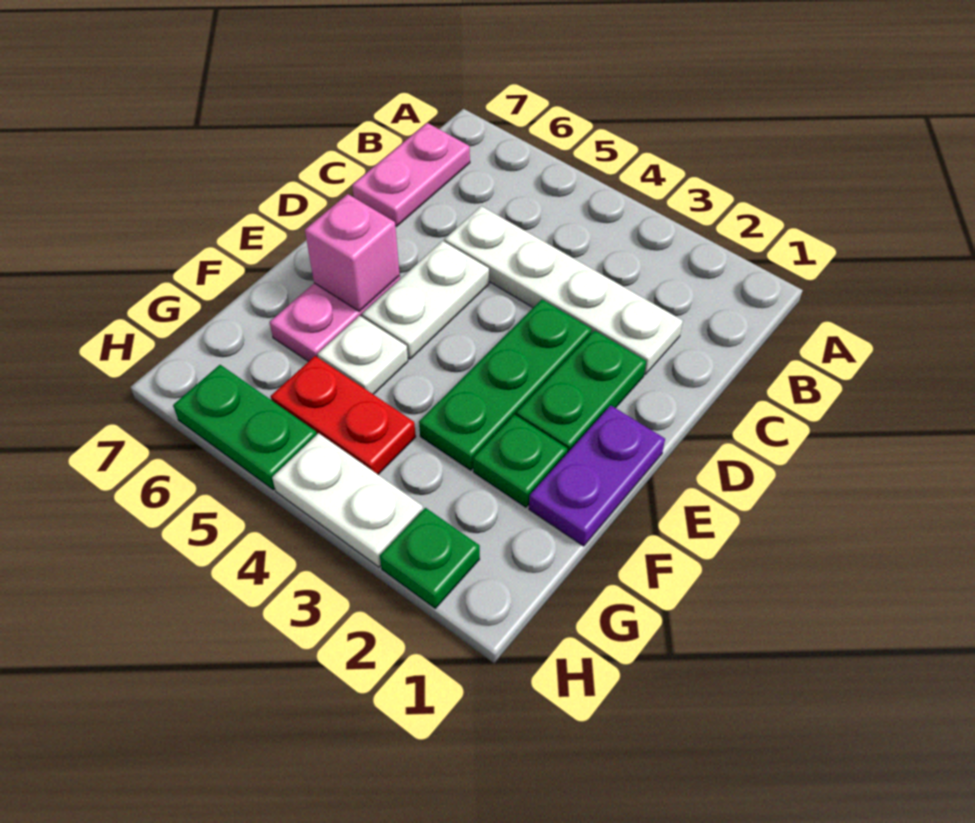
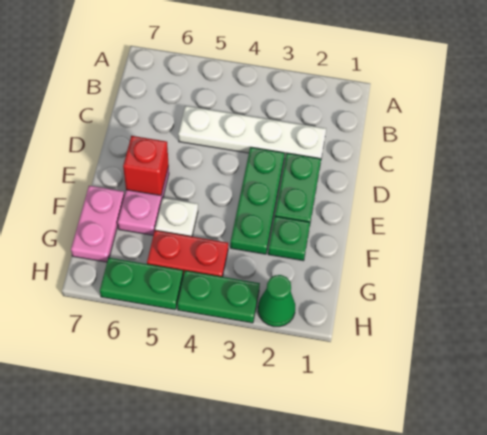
pink 1x2 plate [352,123,470,226] -> pink 1x2 plate moved to [71,186,124,262]
white 1x2 plate [362,241,489,359] -> none
purple 1x2 plate [529,405,665,546] -> none
pink 1x1 brick [305,194,400,312] -> red 1x1 brick [123,136,169,196]
green 1x1 plate [380,508,480,608] -> green 1x1 cone [258,275,295,327]
white 1x2 plate [272,433,423,567] -> green 1x2 plate [177,271,260,323]

